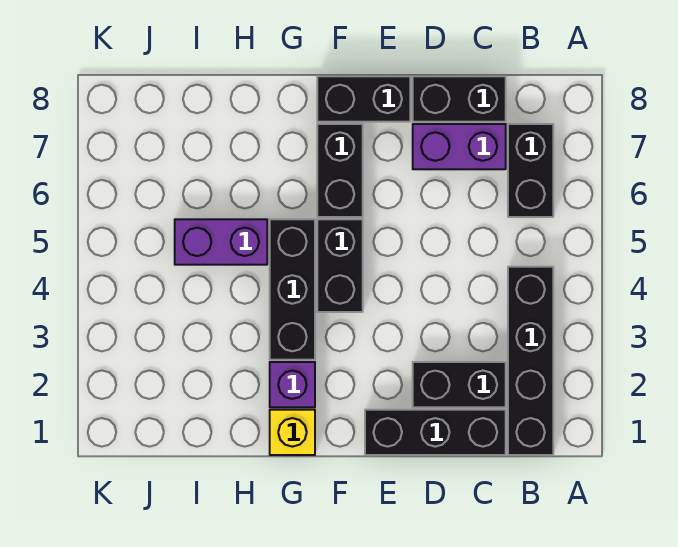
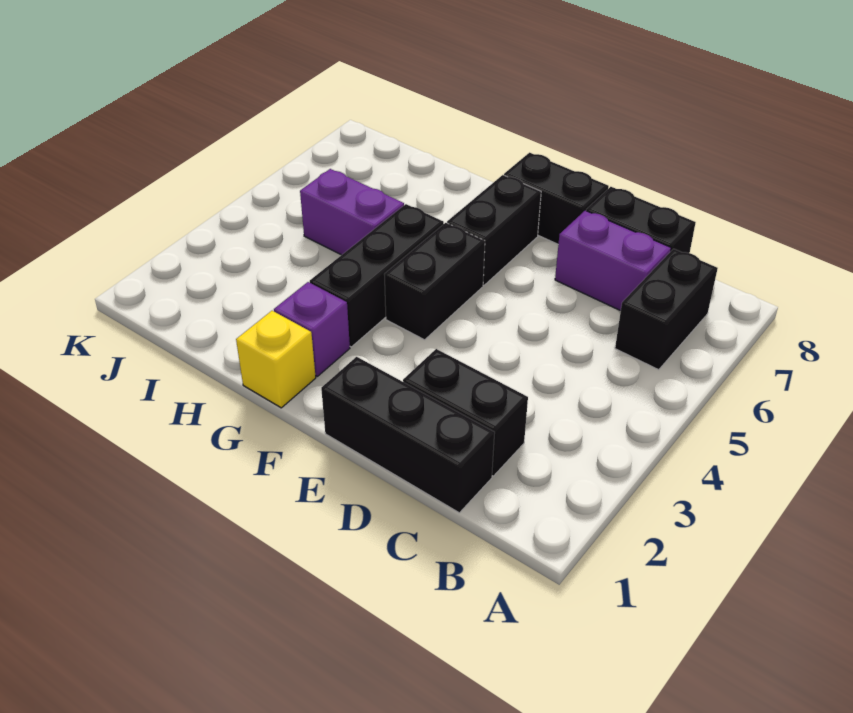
black 1x4 brick [508,267,553,455] -> none

